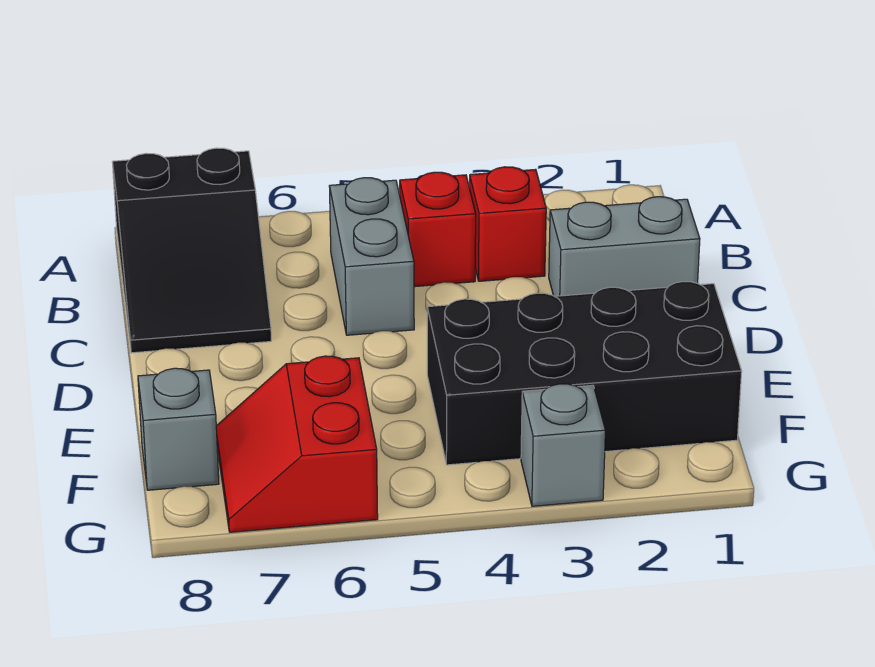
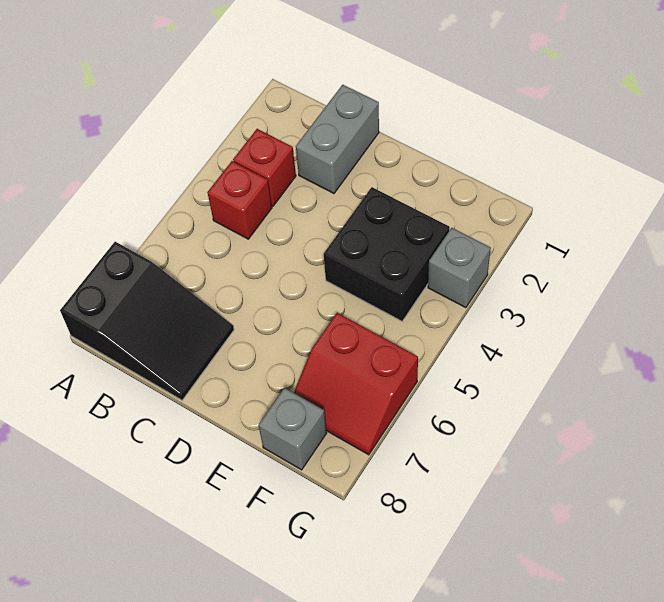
grey 1x2 brick [329,178,414,335] -> none
black 2x4 brick [427,282,742,465] -> black 2x2 brick [324,187,450,321]

